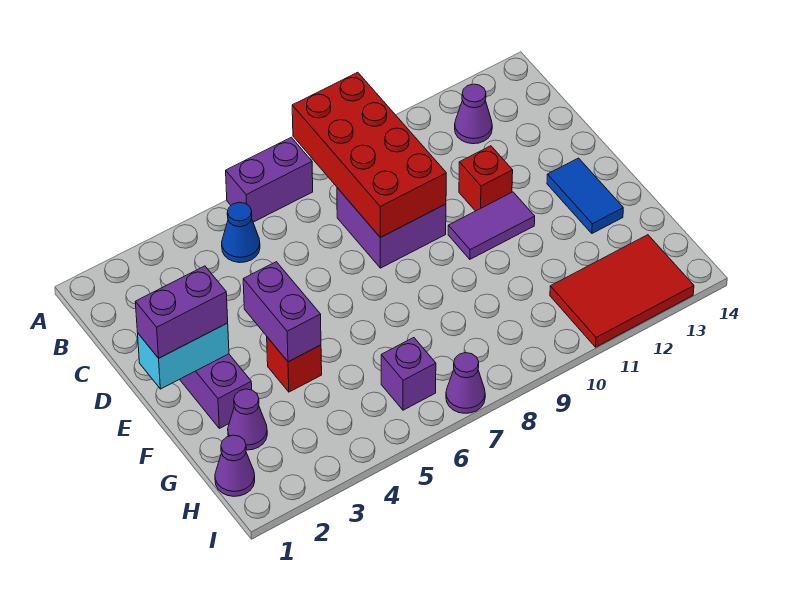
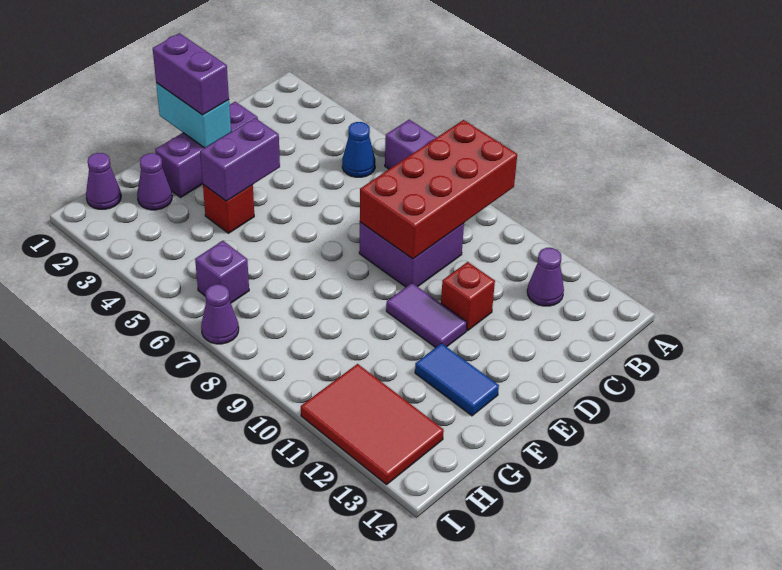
blue 1x2 tile [547,158,623,233] -> blue 1x2 tile turned to [415,343,499,416]

